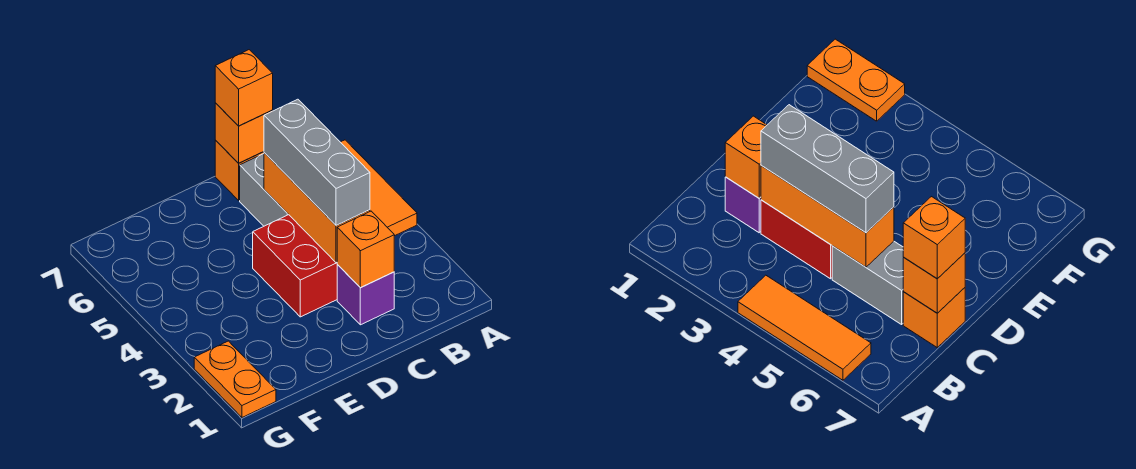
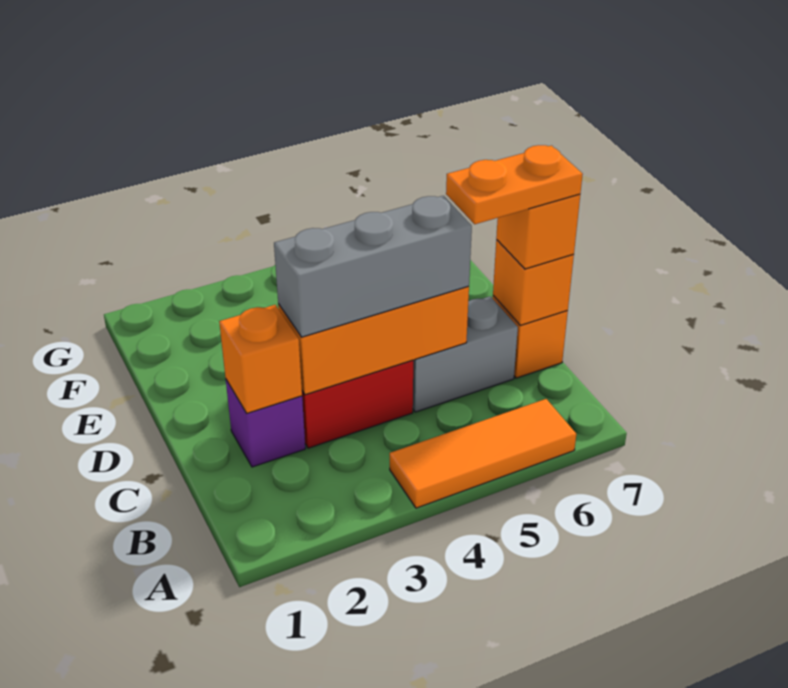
orange 1x2 plate [194,341,276,417] -> orange 1x2 plate moved to [446,145,583,224]

